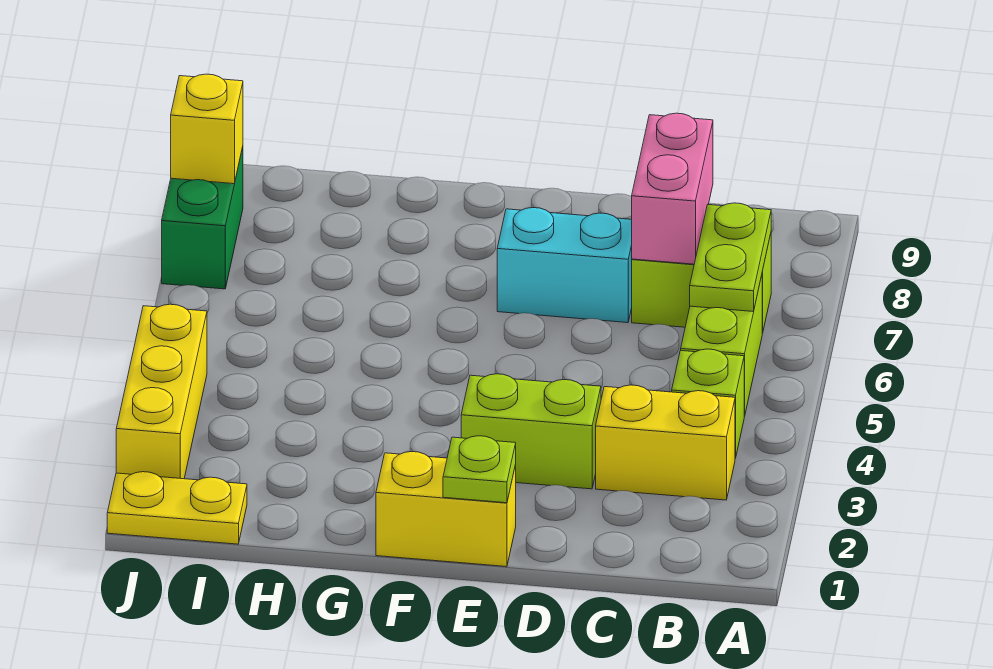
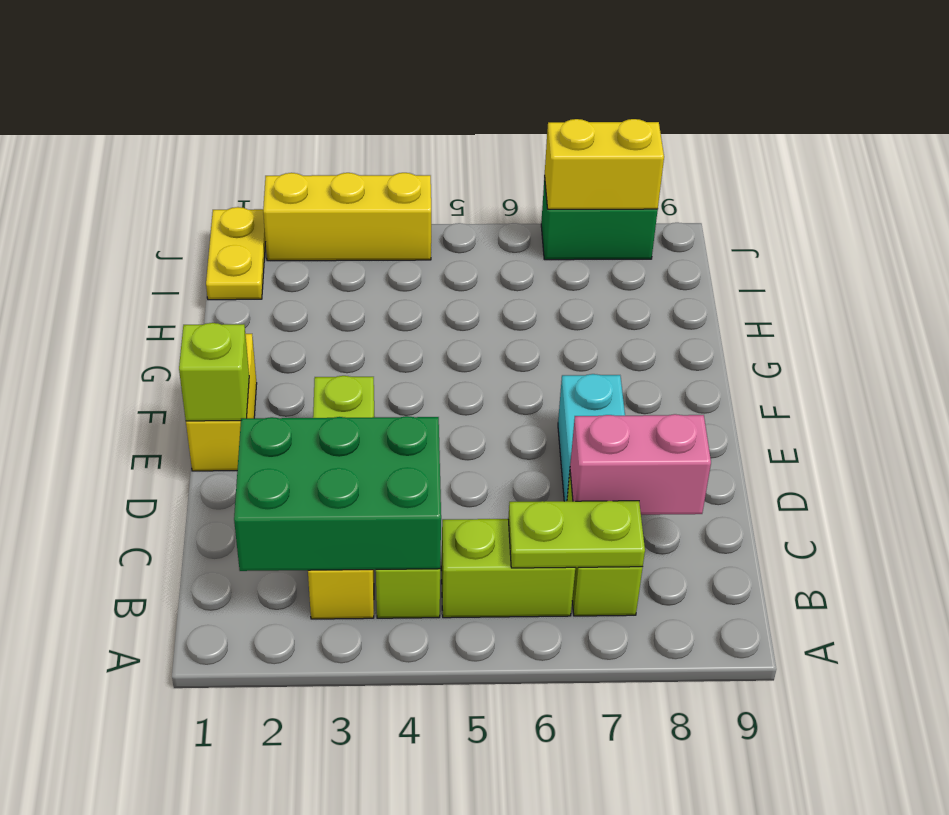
none -> green 2x3 brick [234,416,441,571]
lime 1x1 plate [443,436,516,503] -> lime 1x1 brick [179,323,249,421]
yellow 1x1 brick [171,74,243,184] -> yellow 1x2 brick [545,119,664,209]

